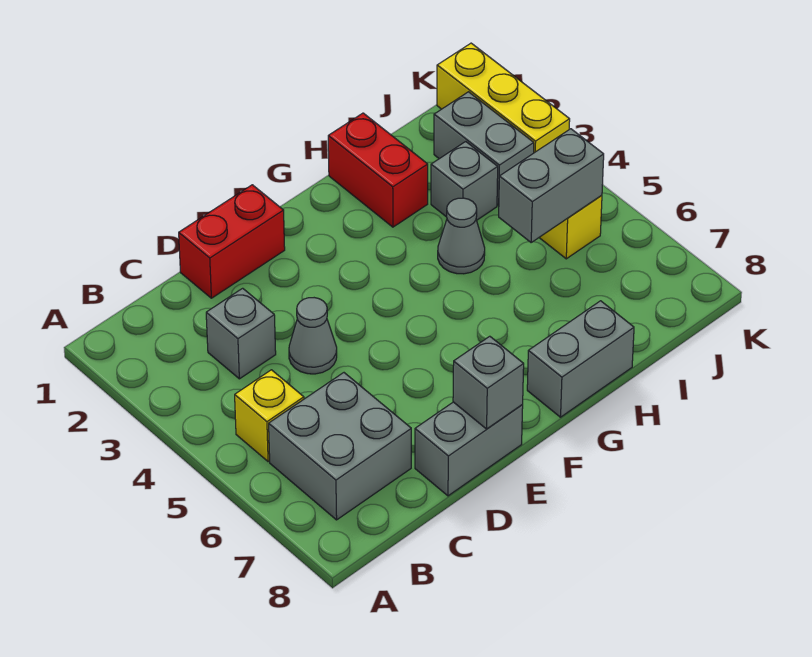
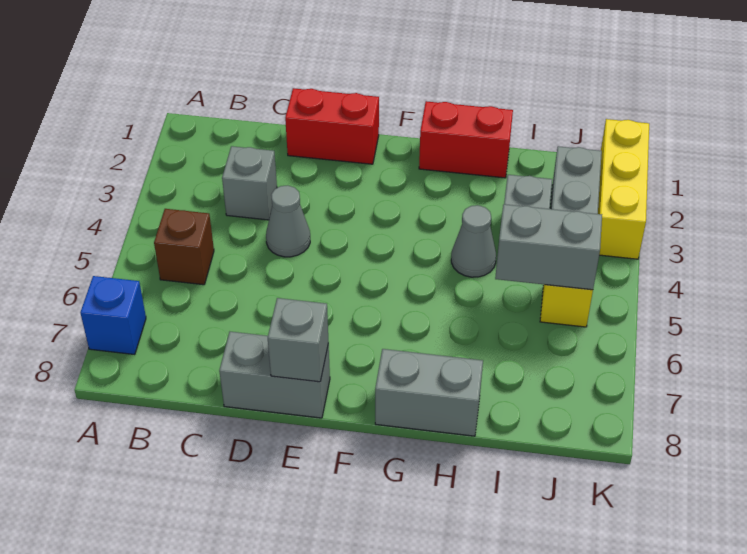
none -> blue 1x1 brick [80,276,146,355]
yellow 1x1 brick [235,370,304,462] -> brown 1x1 brick [154,209,214,285]
grey 2x2 brick [269,373,411,520] -> none
red 1x2 brick [328,113,428,227] -> red 1x2 brick turned to [419,101,513,178]

